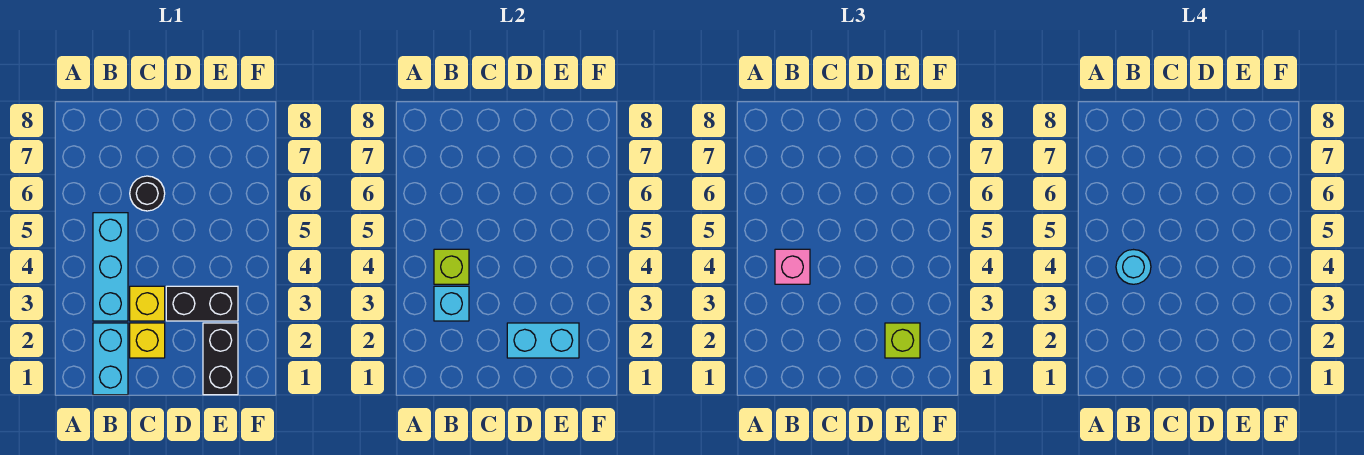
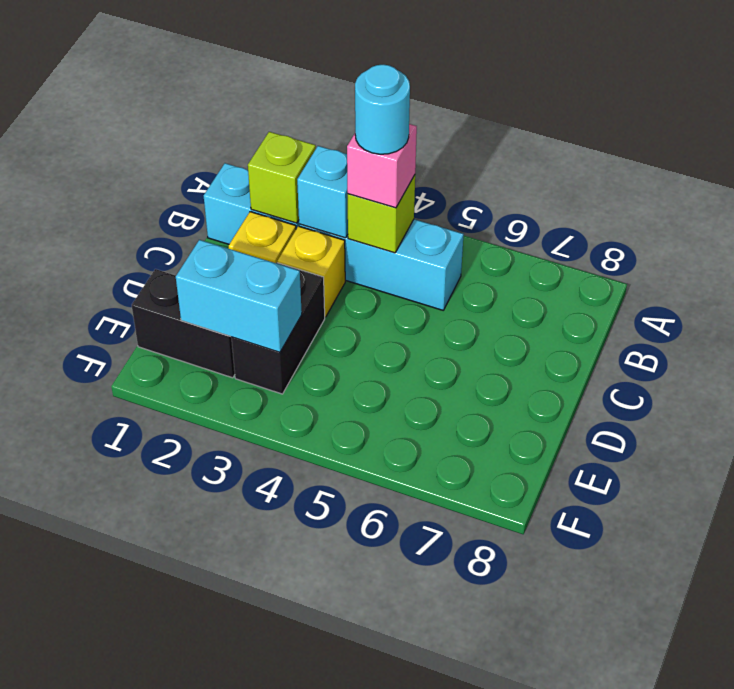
black 1x1 round brick [130,176,165,211] -> none
cyan 1x2 brick [507,323,579,358] -> cyan 1x2 brick turned to [176,240,302,352]
lime 1x1 brick [885,323,920,358] -> lime 1x1 brick moved to [248,132,316,223]

